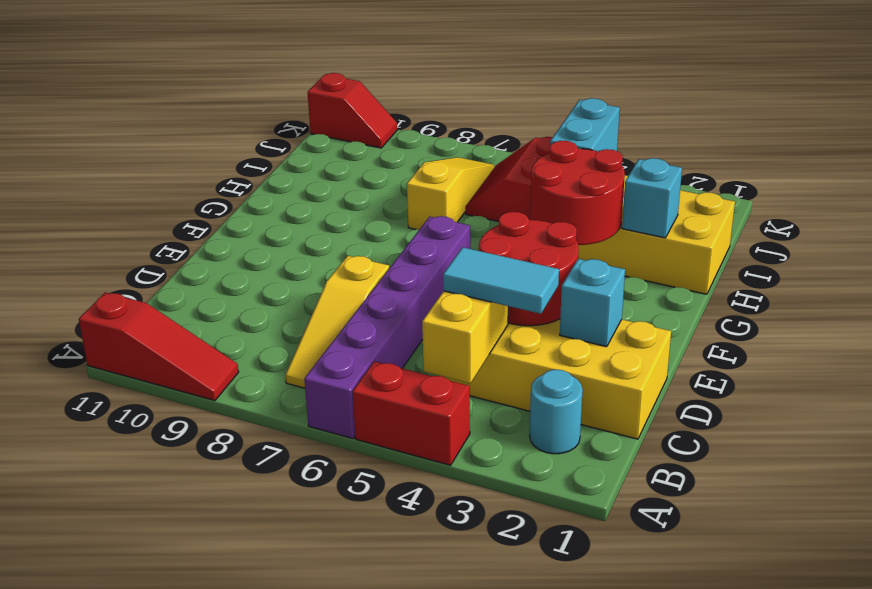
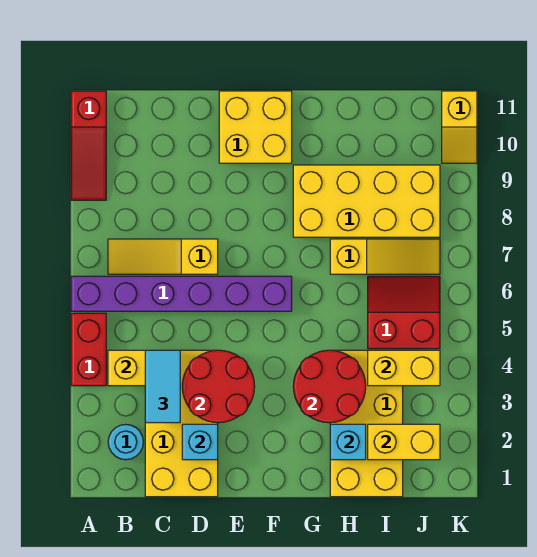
none -> yellow 2x2 brick [219,91,292,163]
none -> yellow 2x4 brick [293,165,440,237]
none -> yellow 1x2 brick [368,424,440,460]
cyan 1x2 brick [550,98,620,151] -> yellow 1x2 brick [368,350,440,386]
red 1x2 slope [308,73,397,148] -> yellow 1x2 slope [442,91,477,163]

